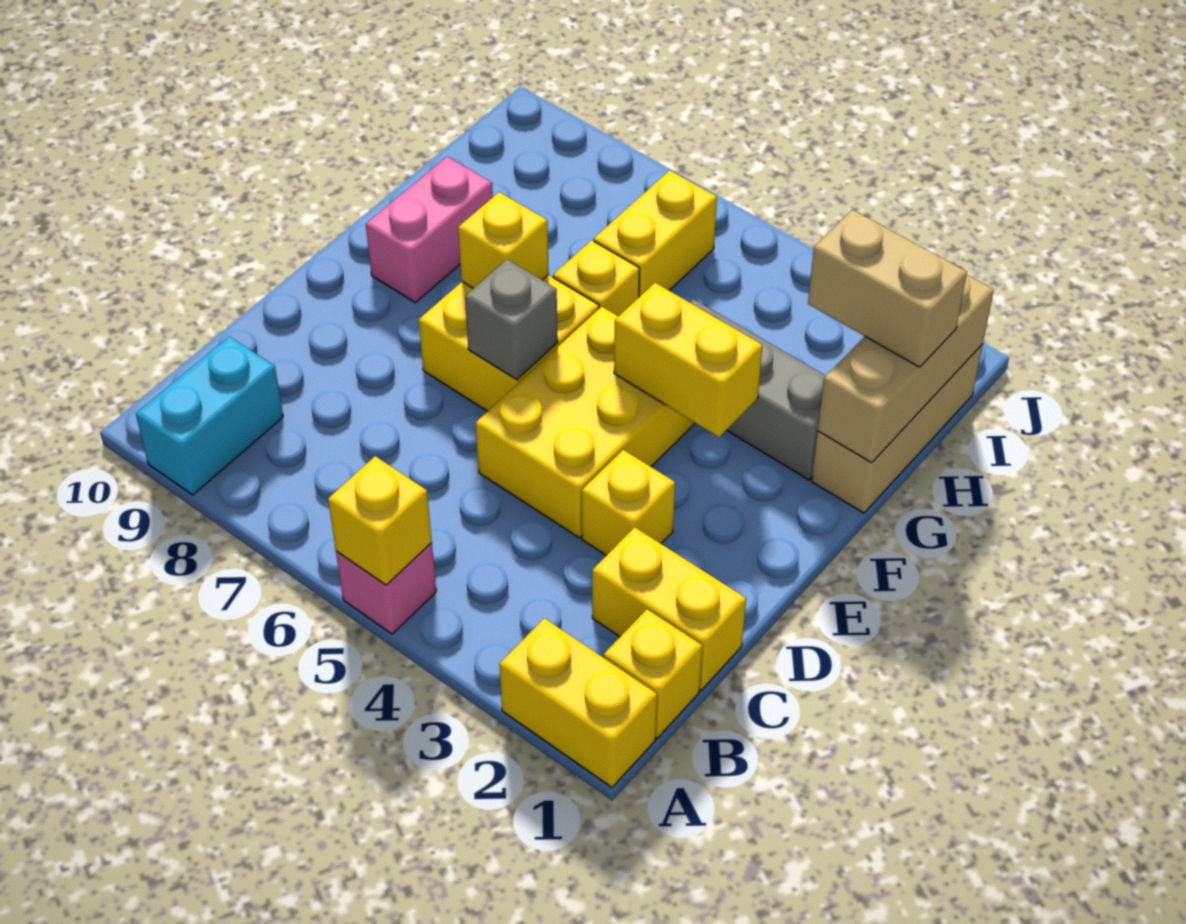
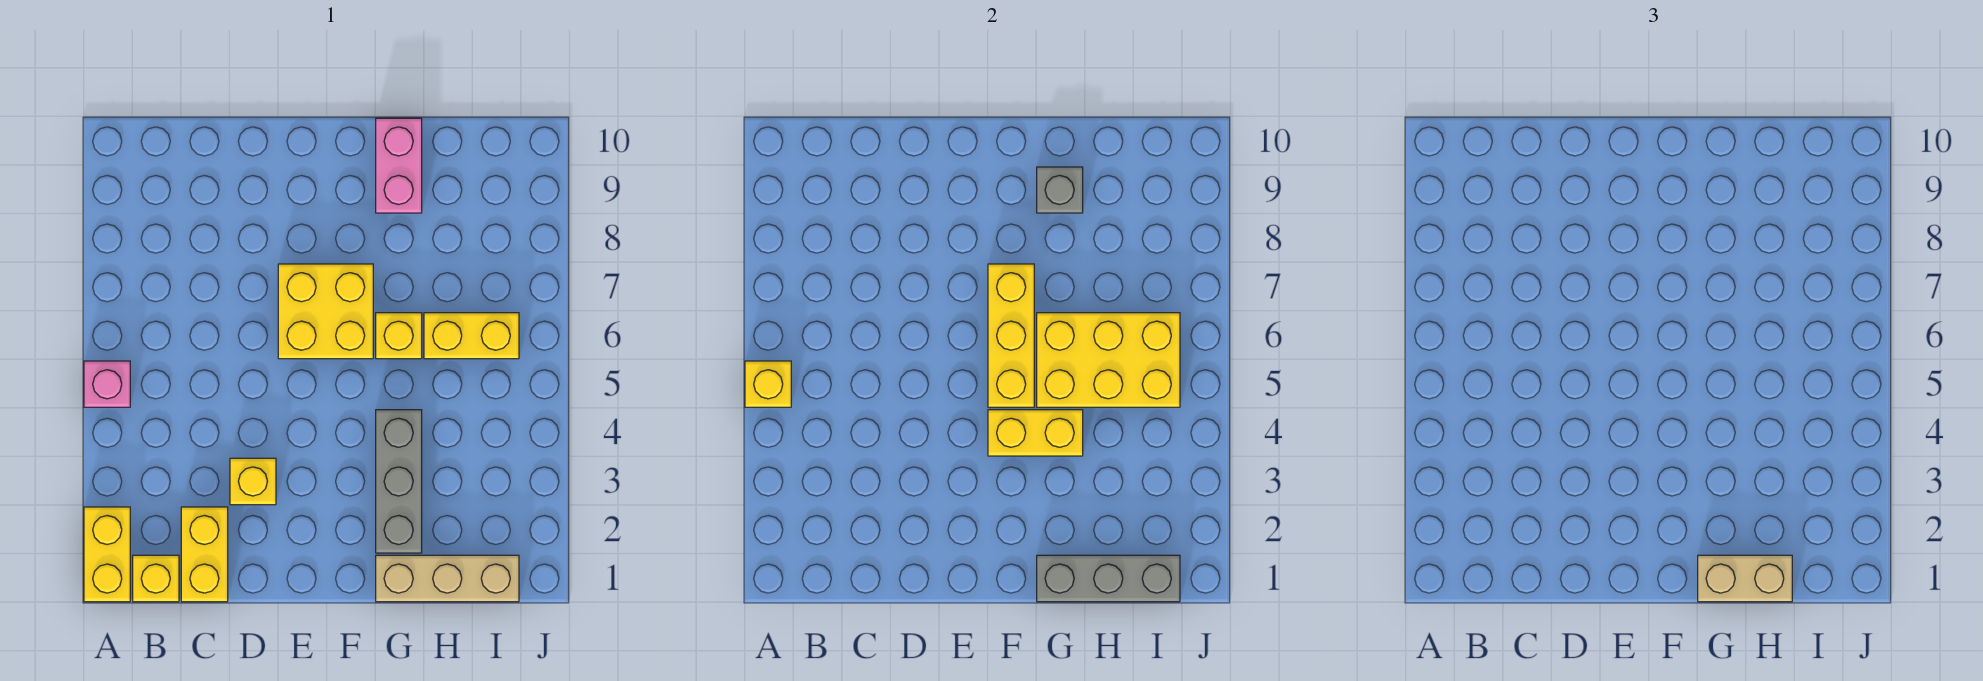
cyan 1x2 brick [136,336,283,495] -> none
yellow 2x3 brick [476,307,695,538] -> yellow 2x3 brick moved to [1037,313,1180,407]
grey 1x1 brick [465,259,558,380] -> grey 1x1 brick moved to [1037,167,1083,213]
yellow 1x2 brick [614,283,762,437] -> yellow 1x2 brick turned to [988,410,1083,456]
yellow 1x1 brick [458,192,549,288] -> yellow 1x3 brick [988,264,1034,407]
pink 1x2 brick [366,156,493,303] -> pink 1x2 brick turned to [376,118,422,213]
tan 1x3 brick [818,275,994,463] -> grey 1x3 brick [1037,555,1180,602]
tan 1x2 brick [808,210,967,367] -> tan 1x2 brick turned to [1698,555,1792,602]

